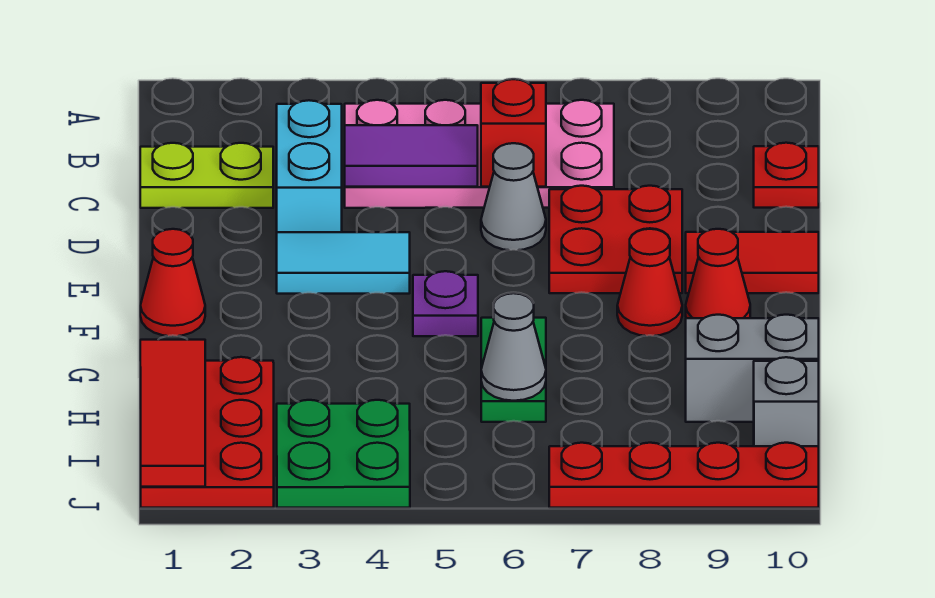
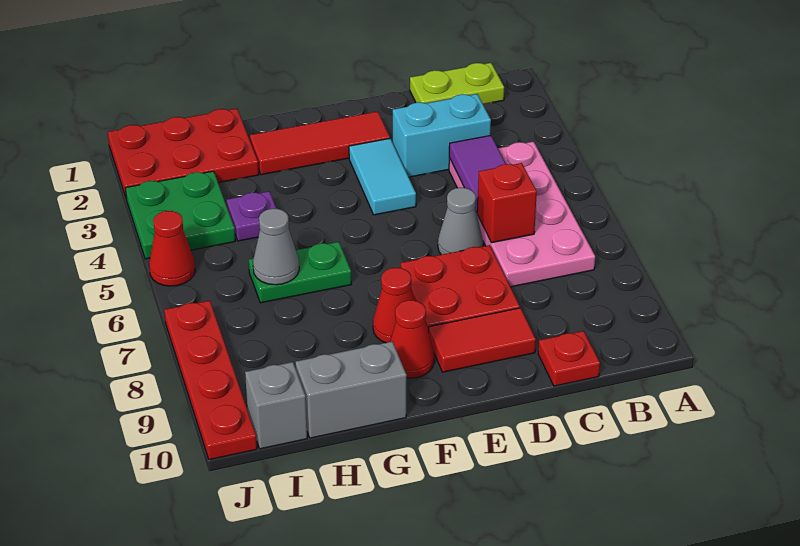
lime 1x2 plate [140,143,273,208] -> lime 1x2 plate turned to [410,63,504,104]
red 1x2 tile [686,232,819,293] -> red 1x2 tile turned to [429,308,536,372]
red 1x1 cone [140,229,205,336] -> red 1x1 cone moved to [149,211,195,286]
purple 1x1 plate [413,271,478,336] -> purple 1x1 plate moved to [227,191,276,241]
red 1x3 tile [140,340,205,487] -> red 1x3 tile moved to [250,111,390,175]
grey 1x2 brick [686,315,819,422] -> grey 1x2 brick turned to [296,342,407,438]

